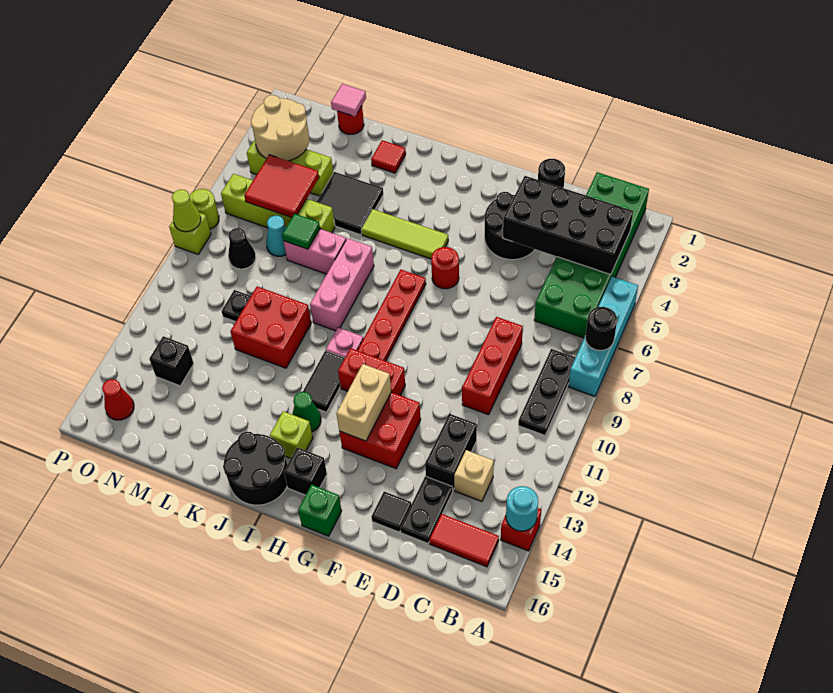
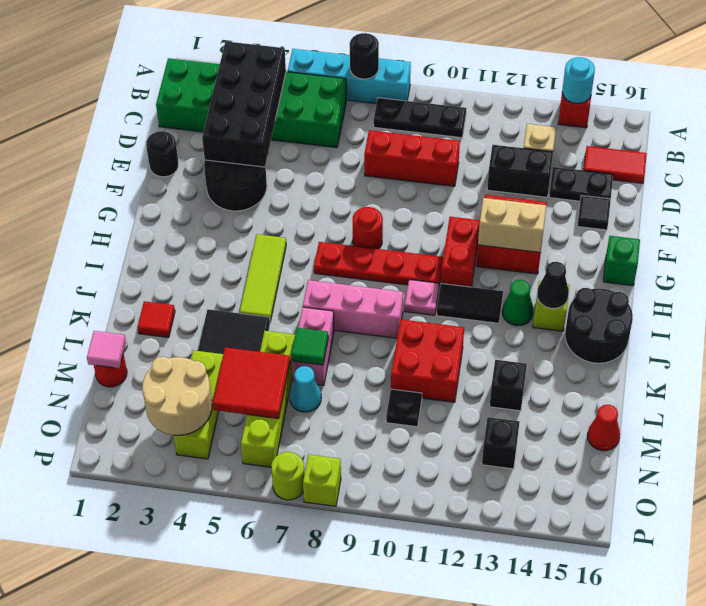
red 1x2 tile [429,514,499,567] -> red 1x2 tile turned to [584,146,647,183]
red 1x1 round brick [431,247,459,289] -> red 1x1 round brick moved to [353,207,383,249]
black 1x1 brick [284,447,327,495] -> black 1x1 brick moved to [490,360,527,411]
black 1x1 cone [228,228,256,269] -> black 1x1 cone moved to [537,262,569,308]
red 1x1 cone [102,379,134,420] -> red 1x1 cone moved to [587,405,620,451]
lime 1x1 cone [172,190,201,232] -> none

